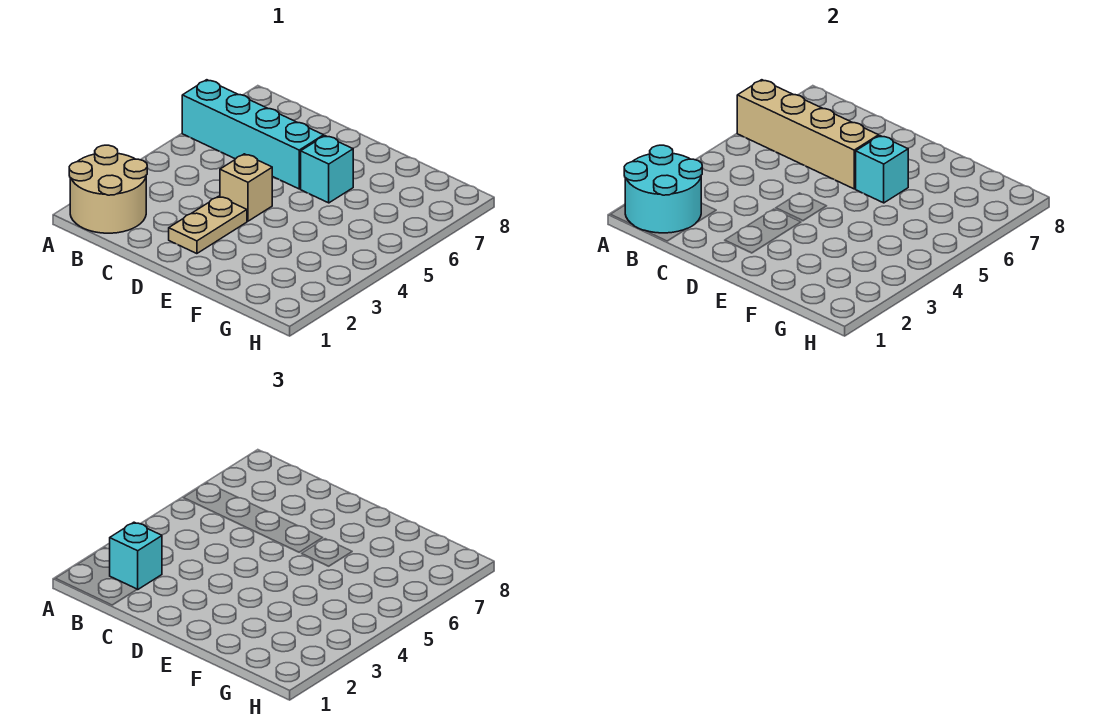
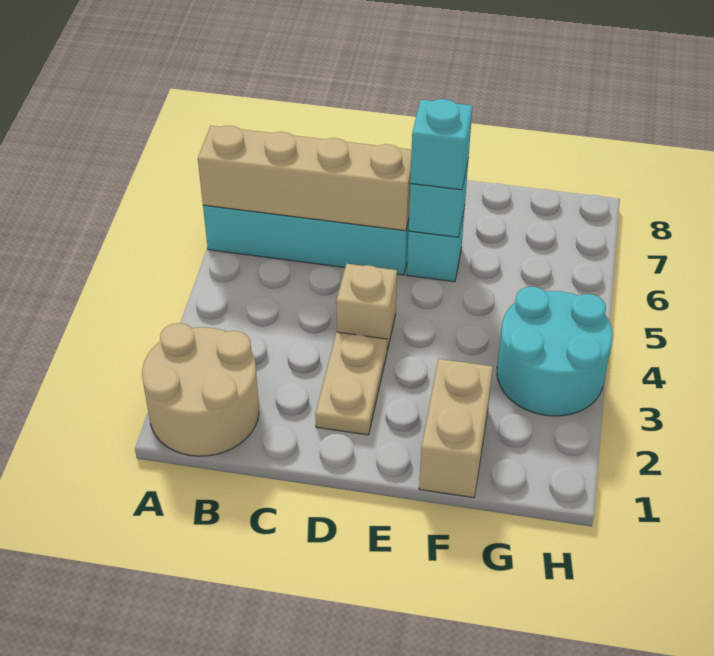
cyan 2x2 round brick [624,145,702,233] -> cyan 2x2 round brick moved to [497,287,613,416]
cyan 1x1 brick [110,522,162,590] -> cyan 1x1 brick moved to [410,99,473,190]
none -> tan 1x2 brick [419,359,493,498]

